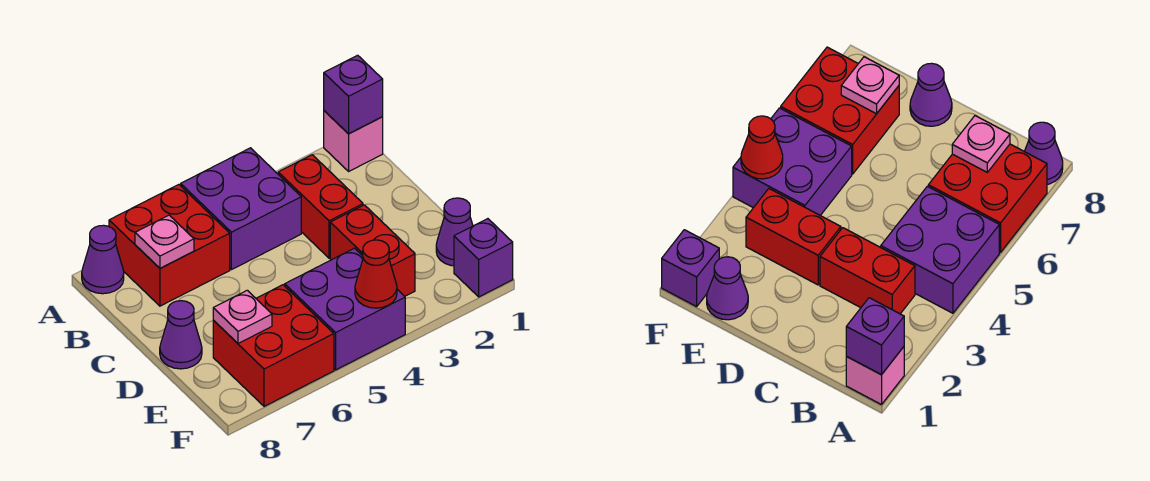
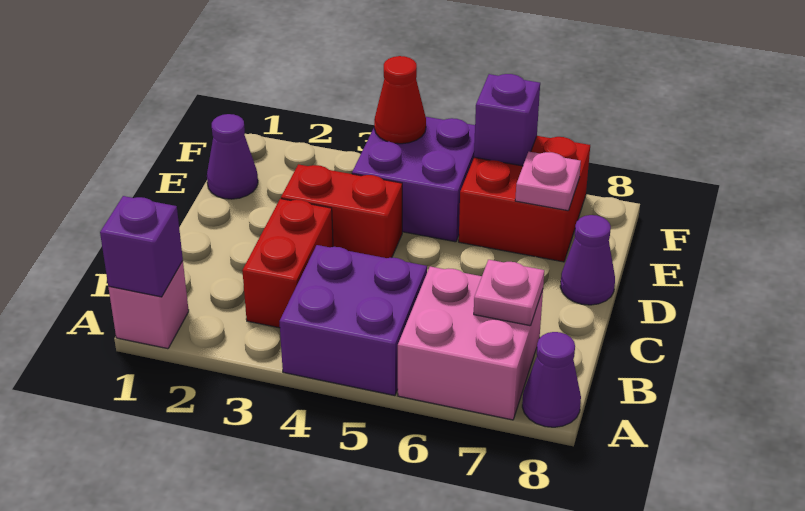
red 2x2 brick [109,185,230,306] -> pink 2x2 brick [398,266,543,420]
red 1x2 brick [330,205,415,296] -> red 1x2 brick turned to [281,164,402,258]
purple 1x1 brick [454,219,513,297] -> purple 1x1 brick moved to [474,74,540,166]

